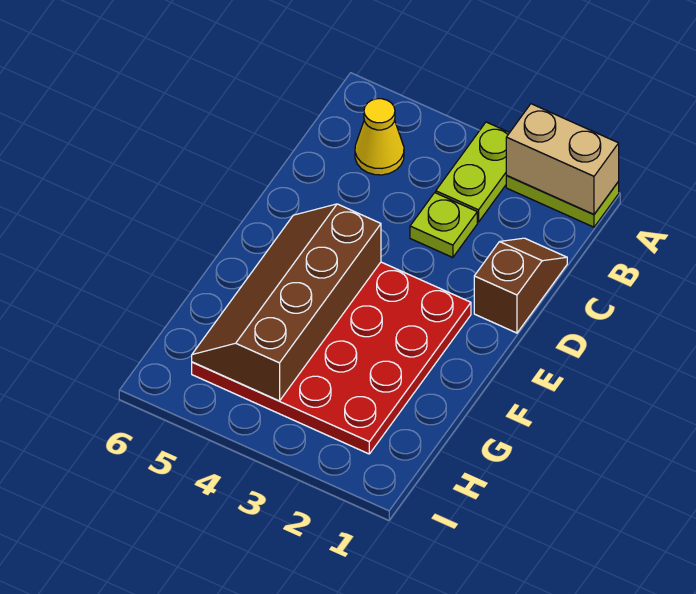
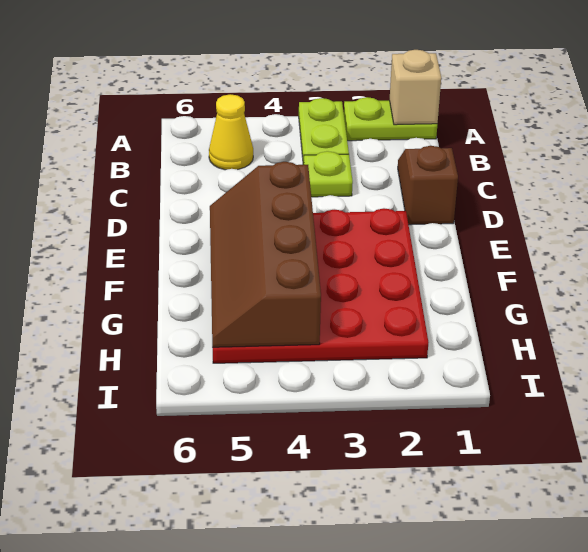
tan 1x2 brick [506,104,619,214] -> tan 1x1 brick [390,50,441,125]

